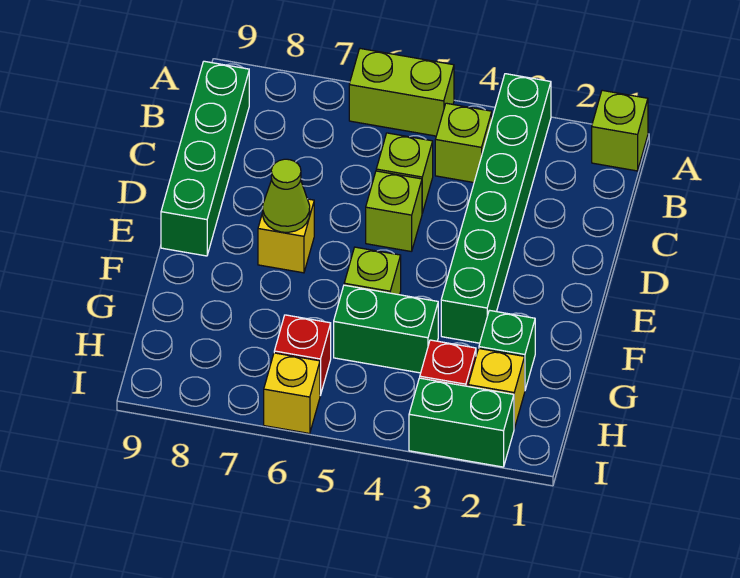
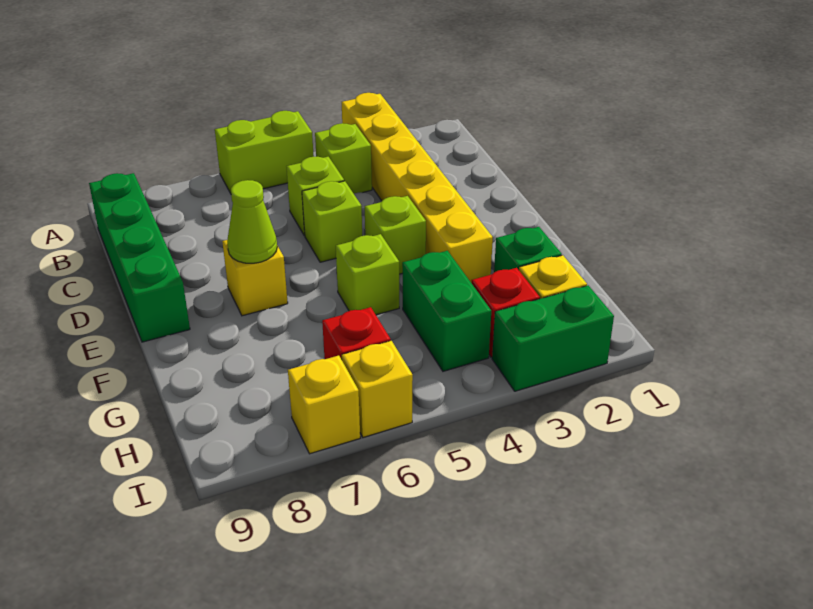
lime 1x1 brick [592,90,648,171] -> lime 1x1 brick moved to [365,196,426,274]
green 1x6 brick [441,74,551,343] -> yellow 1x6 brick [342,93,493,283]
green 1x2 brick [334,285,438,373] -> green 1x2 brick turned to [402,251,491,371]
none -> yellow 1x1 brick [288,356,360,454]

